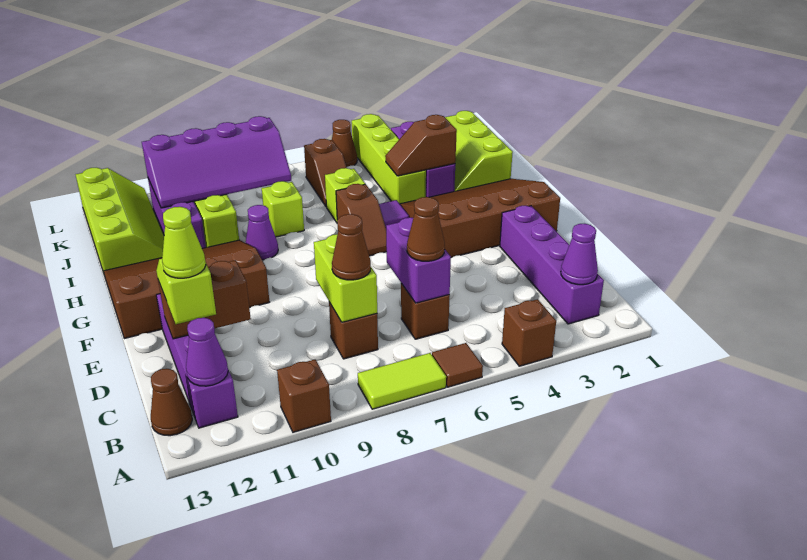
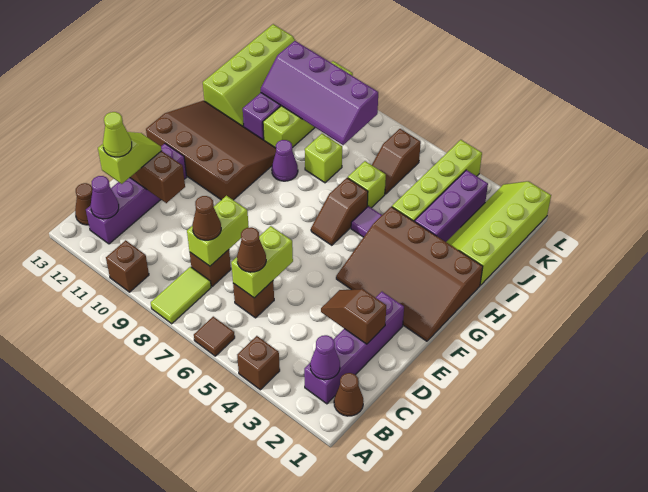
lime 1x2 tile [358,353,446,409] -> lime 1x2 tile turned to [151,267,211,324]
purple 1x2 brick [386,218,451,303] -> lime 1x2 brick [231,226,293,298]
brown 3x4 slope [400,179,560,257] -> brown 3x4 slope turned to [336,207,483,341]
lime 2x3 slope [445,111,513,191] -> lime 2x4 slope [447,181,551,285]
brown 1x2 slope [385,115,457,176] -> brown 1x2 slope moved to [321,289,386,344]
brown 1x1 cone [332,120,357,167] -> brown 1x1 cone moved to [334,373,363,416]

